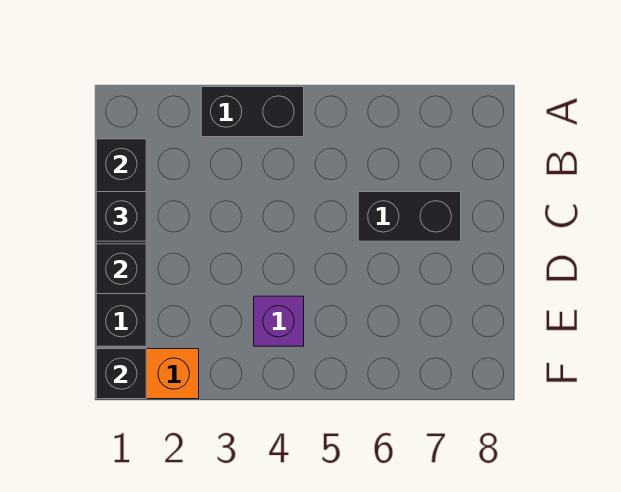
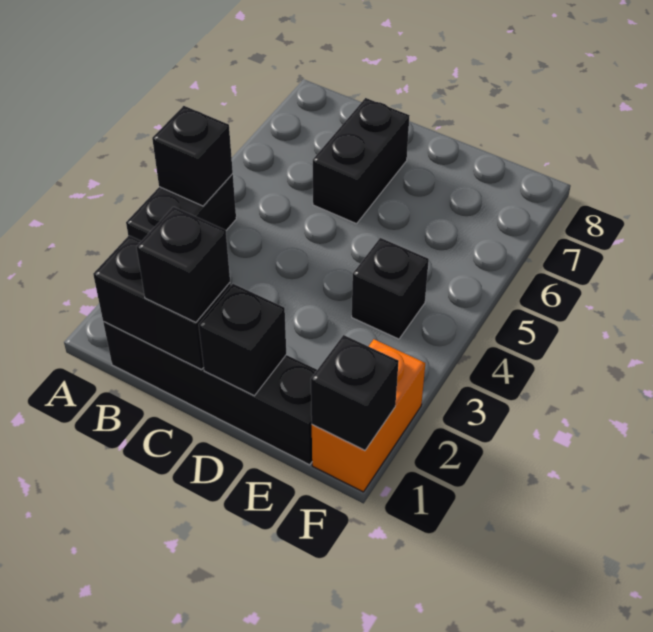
none -> black 1x1 brick [152,106,233,206]
purple 1x1 brick [254,296,304,346] -> black 1x1 brick [352,238,429,339]

